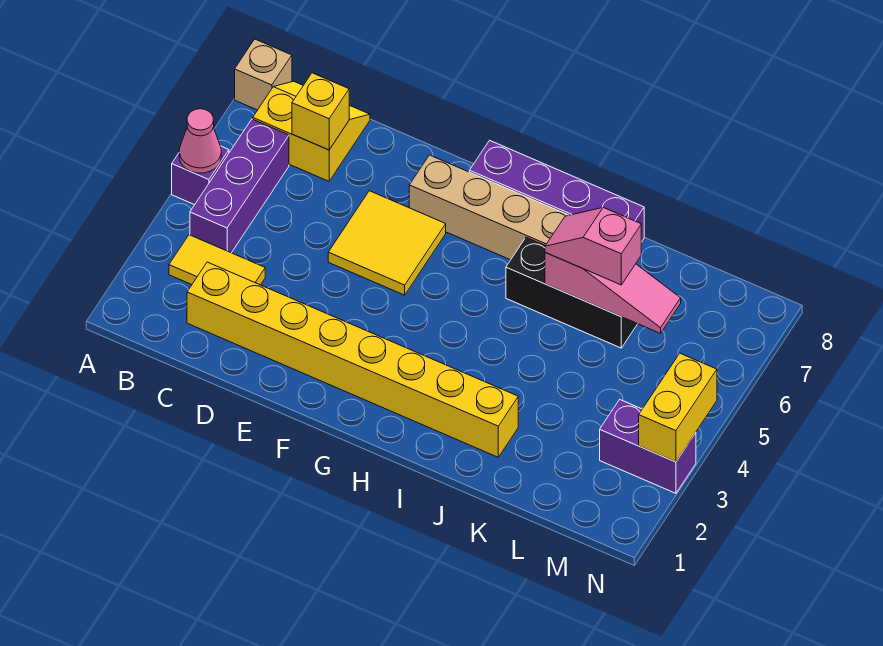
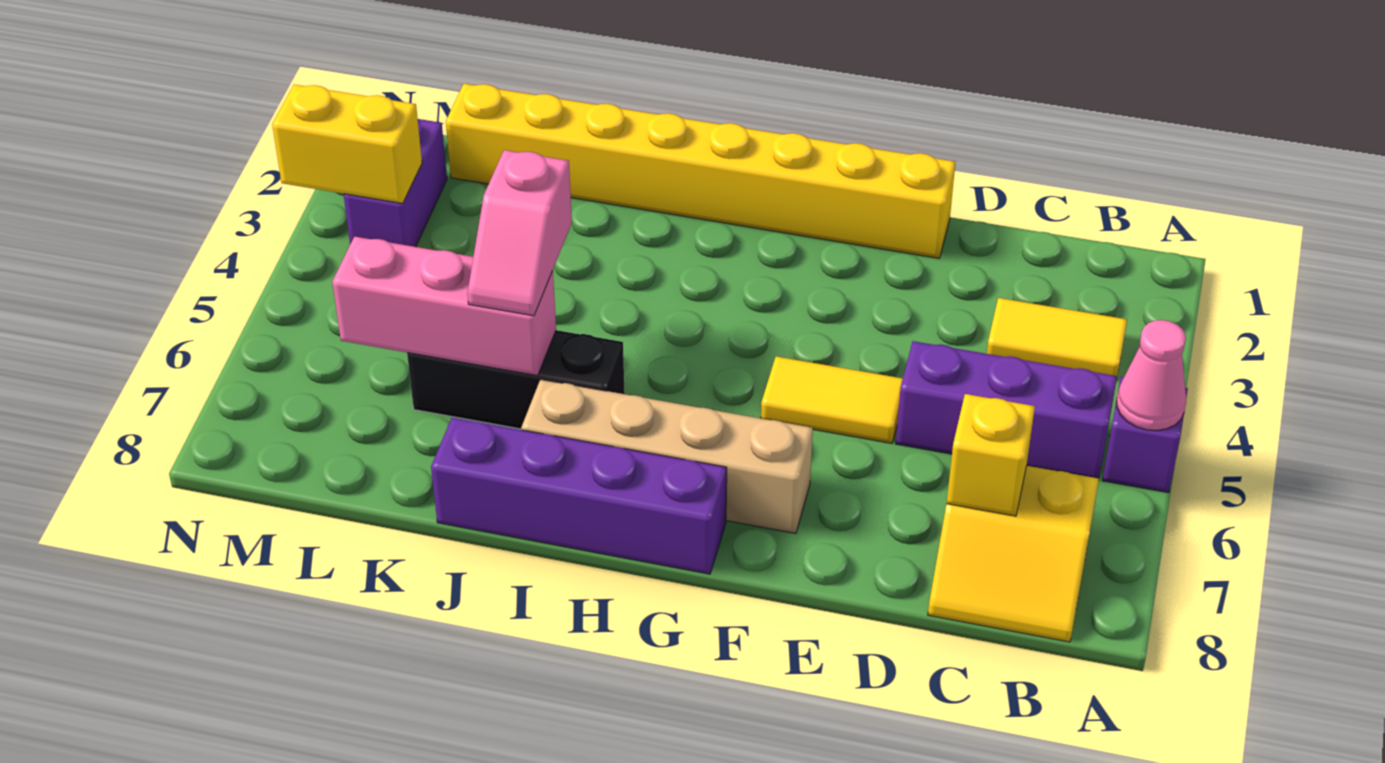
tan 1x1 brick [235,39,292,110] -> none
purple 1x3 brick [190,119,289,253] -> purple 1x3 brick turned to [896,341,1117,478]
yellow 1x8 brick [187,262,518,457] -> yellow 1x8 brick moved to [446,84,955,258]
yellow 2x2 tile [328,191,446,295] -> yellow 1x2 tile [761,356,903,443]
pink 1x3 slope [545,253,681,333] -> pink 1x3 brick [332,237,556,376]
pink 1x2 slope [545,207,641,285] -> pink 1x2 slope turned to [467,150,572,316]
purple 1x2 brick [600,400,696,493] -> purple 1x2 brick turned to [344,119,447,247]
yellow 1x2 brick [639,353,717,462] -> yellow 1x2 brick turned to [272,84,422,203]

